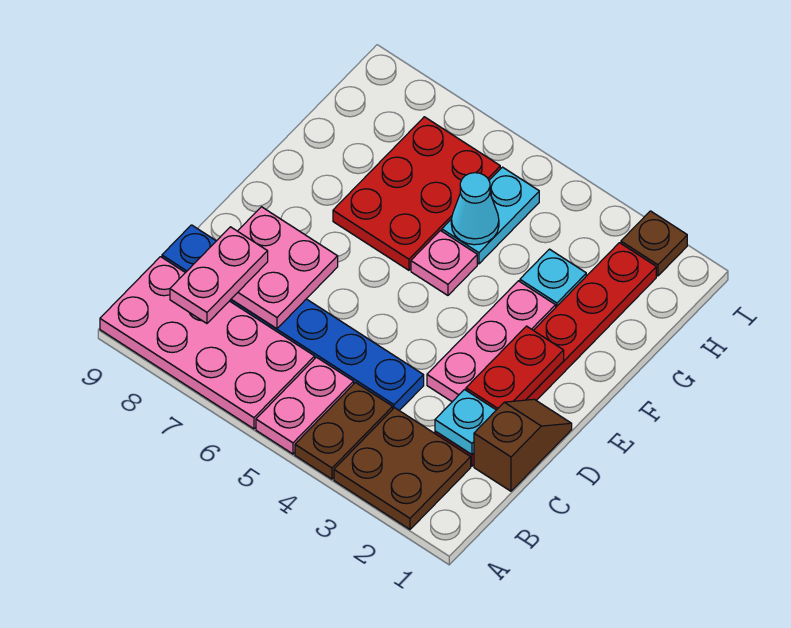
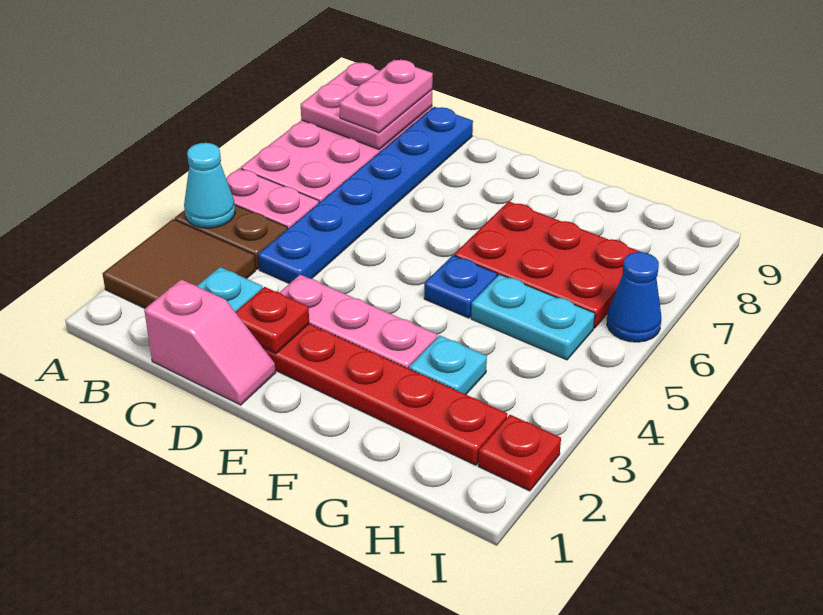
brown 2x2 plate [334,408,471,529] -> brown 2x2 tile [103,219,256,308]
pink 1x2 plate [170,227,268,323] -> pink 1x2 plate turned to [340,60,433,133]
brown 1x2 slope [474,399,572,491] -> pink 1x2 slope [144,279,276,405]
pink 2x2 plate [231,207,338,329] -> pink 2x2 plate moved to [301,62,432,149]
red 1x2 plate [466,326,564,410] -> red 1x1 plate [236,287,309,354]
pink 1x1 plate [411,231,477,295] -> blue 1x1 plate [424,255,497,318]
cyan 1x1 cone [451,173,499,245] -> cyan 1x1 cone moved to [184,143,235,228]
brown 1x1 plate [621,211,687,276] -> red 1x1 plate [478,415,561,491]
none -> blue 1x1 cone [607,252,661,342]

